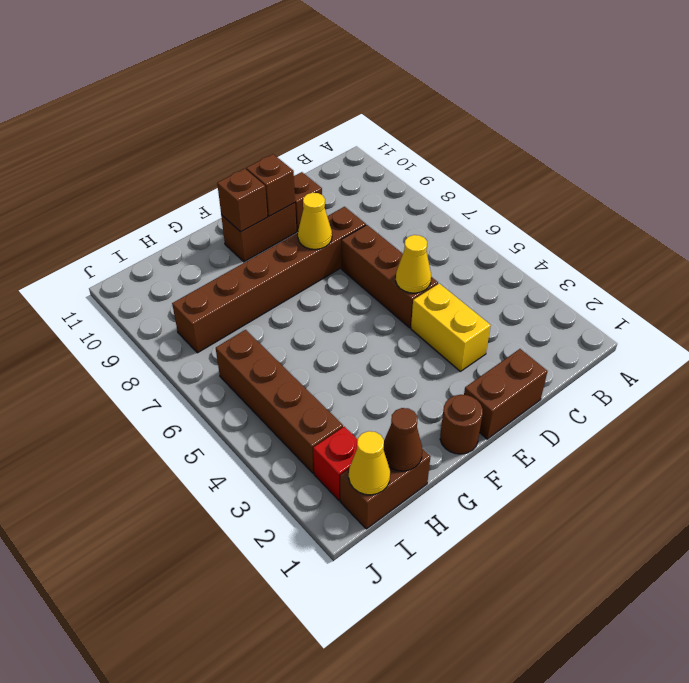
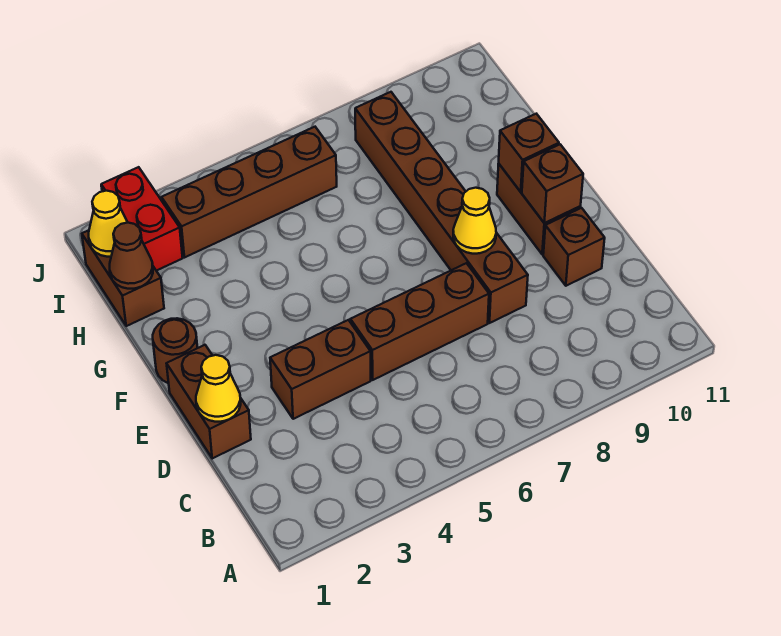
yellow 1x2 brick [411,283,491,371] -> brown 1x2 brick [270,320,371,419]
yellow 1x1 cone [396,235,431,293] -> yellow 1x1 cone moved to [196,355,241,422]
red 1x1 brick [313,427,358,501] -> red 1x2 brick [101,167,183,271]

